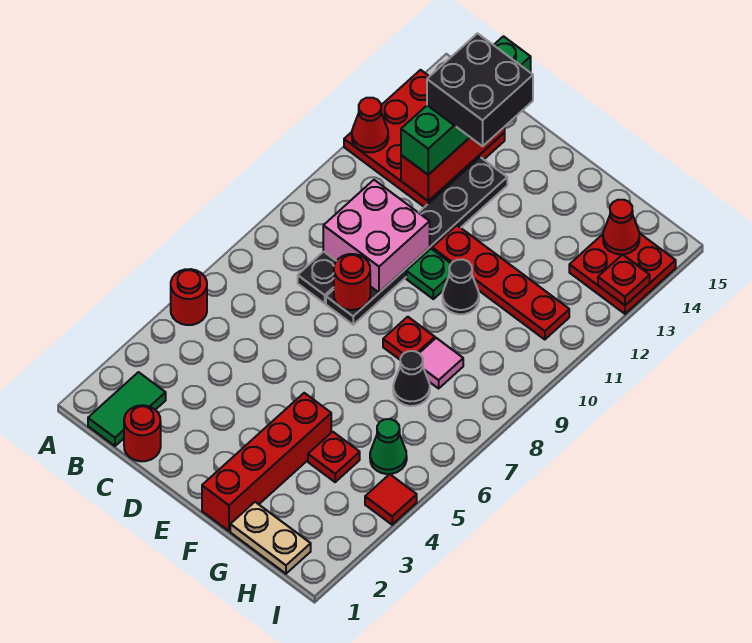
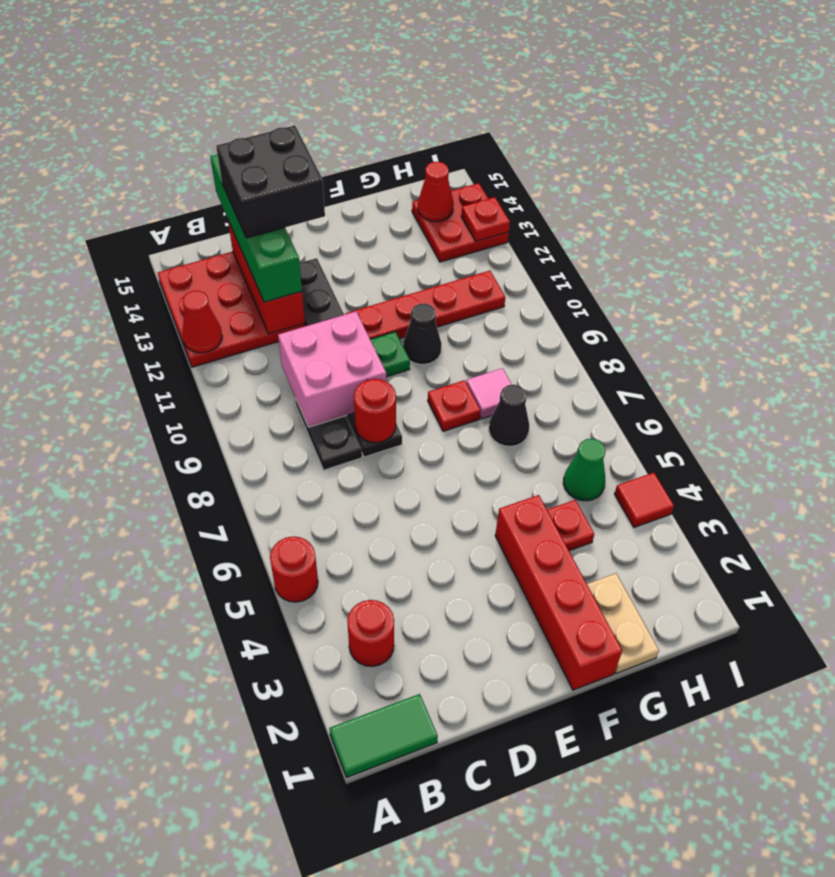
green 1x2 tile [88,372,166,446] -> green 1x2 tile turned to [329,694,438,778]
red 1x1 round brick [124,405,161,461] -> red 1x1 round brick moved to [347,600,394,666]
tan 1x2 plate [230,502,311,574] -> tan 1x2 plate turned to [587,573,659,673]

